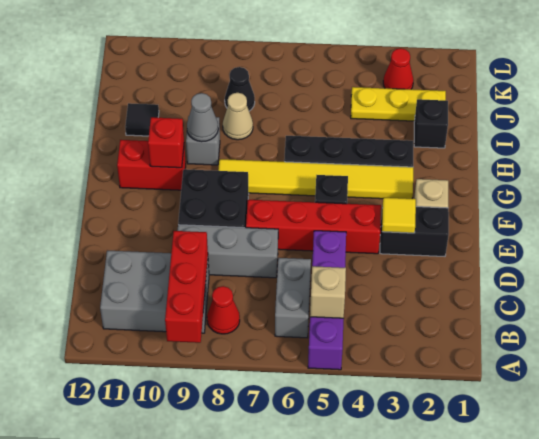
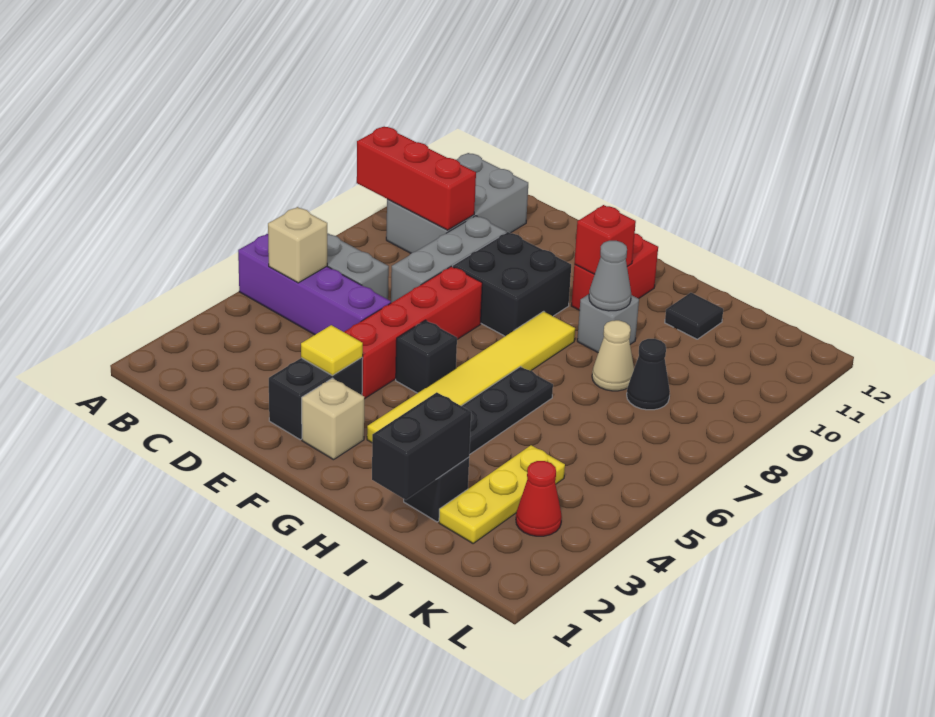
red 1x1 cone [207,286,240,334] -> none
none -> black 1x2 brick [372,392,471,500]

